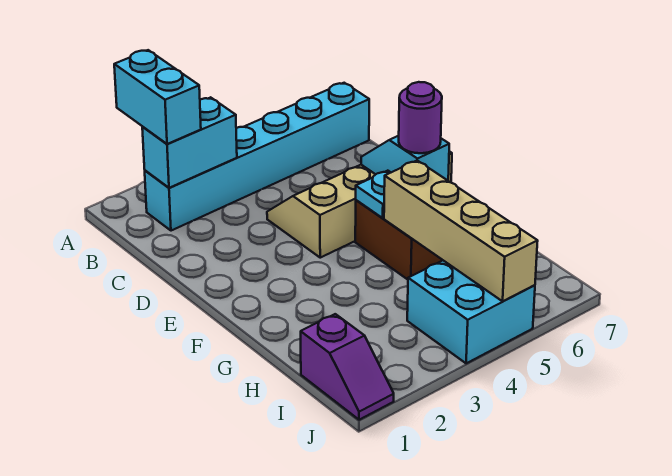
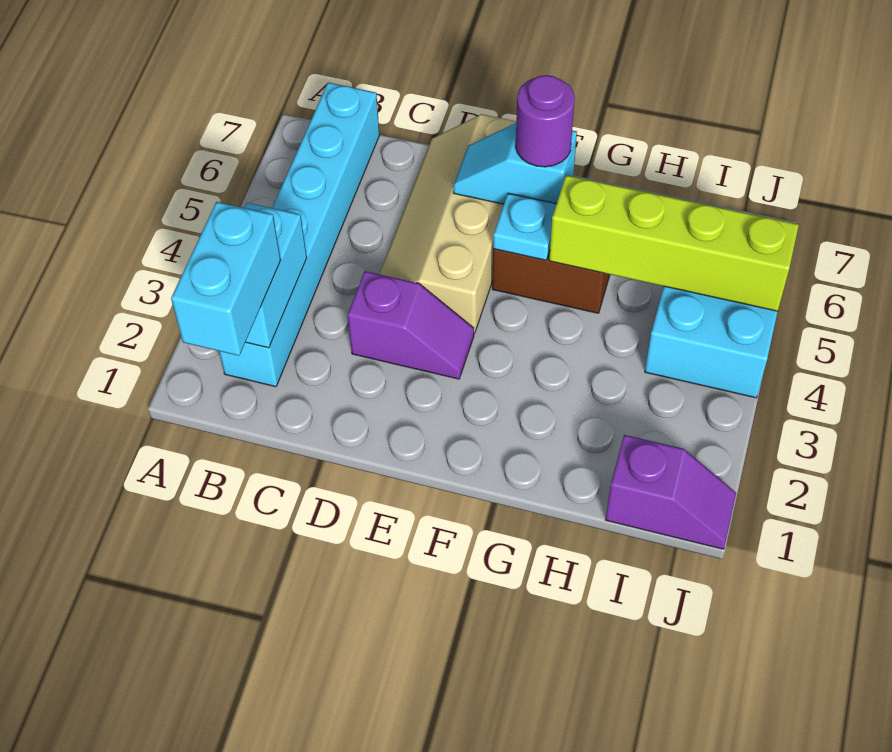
cyan 1x2 brick [114,50,201,144] -> cyan 1x2 brick turned to [171,202,281,356]
none -> purple 1x2 slope [347,271,474,379]
tan 1x4 brick [384,161,538,301] -> lime 1x4 brick [549,175,799,311]

